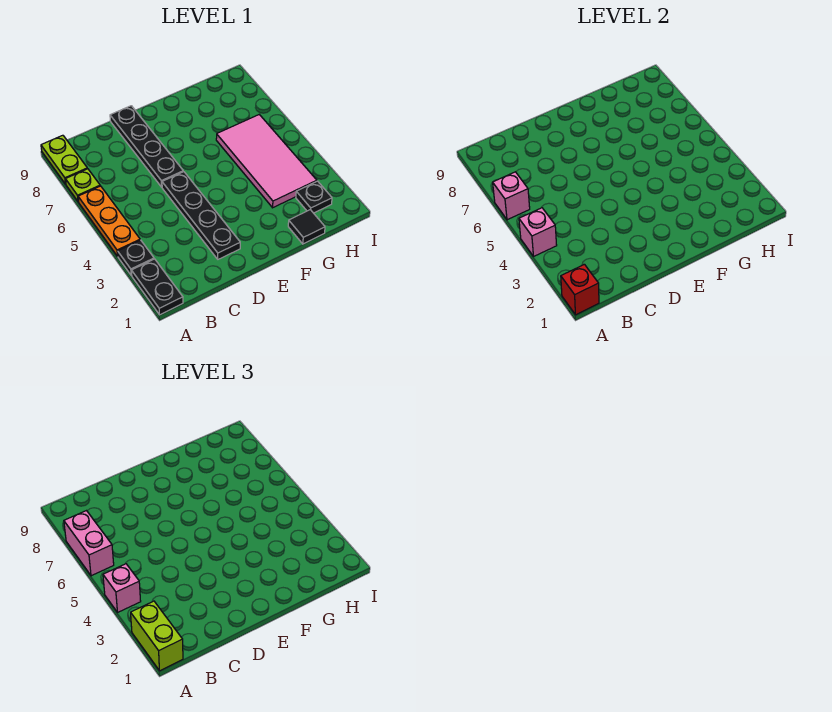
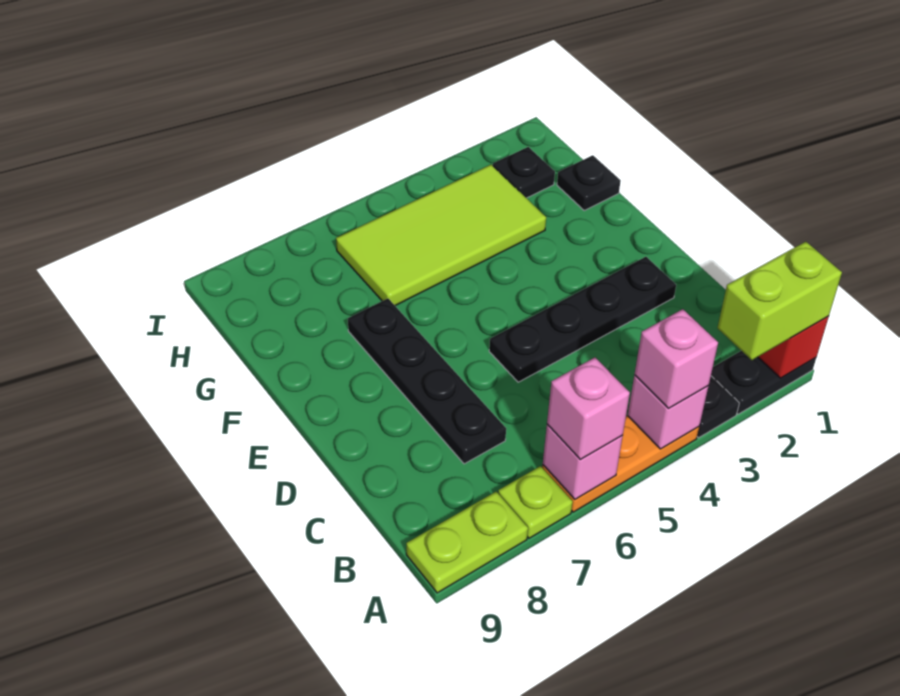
pink 1x2 brick [64,511,114,576] -> pink 1x1 brick [547,357,630,460]
black 1x4 plate [110,106,183,187] -> black 1x4 plate turned to [348,299,506,464]
black 1x1 tile [288,210,325,244] -> black 1x1 plate [557,155,621,210]
pink 2x4 tile [216,115,317,208] -> lime 2x4 tile [336,164,546,306]

